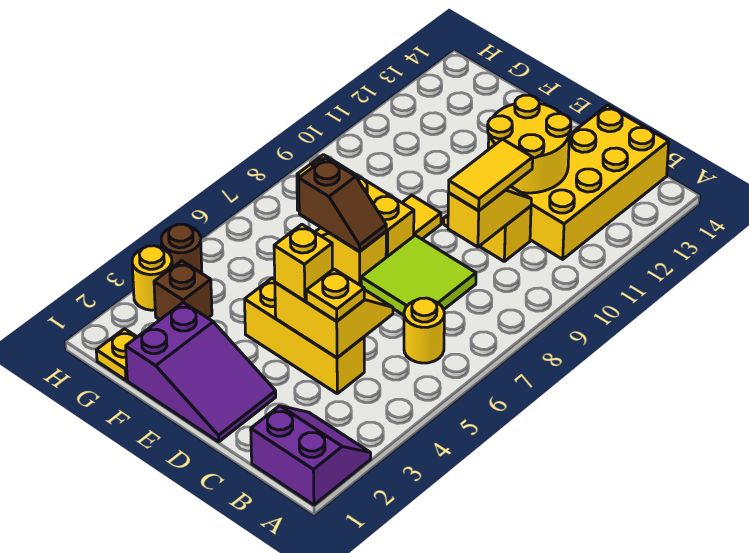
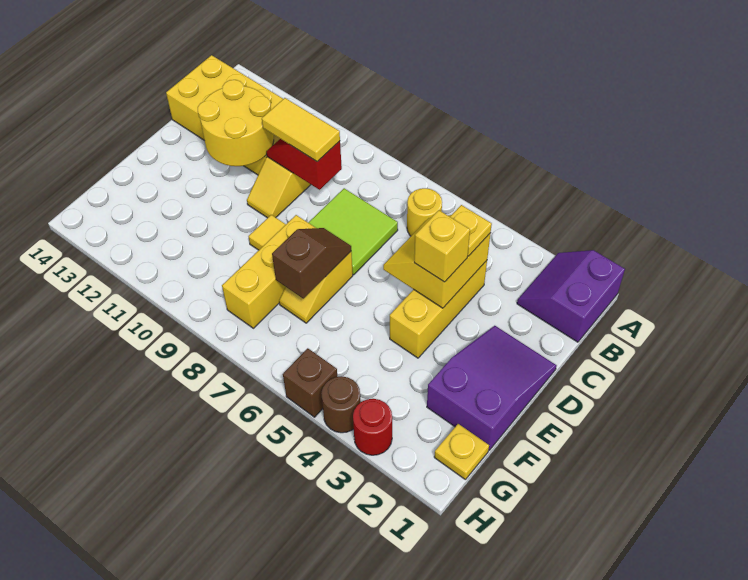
yellow 1x2 slope [448,186,531,247] -> red 1x2 slope [266,139,342,190]
brown 1x1 brick [154,261,212,320] -> brown 1x1 brick moved to [283,348,337,417]
yellow 1x1 round brick [132,246,172,310] -> red 1x1 round brick [353,399,392,455]

